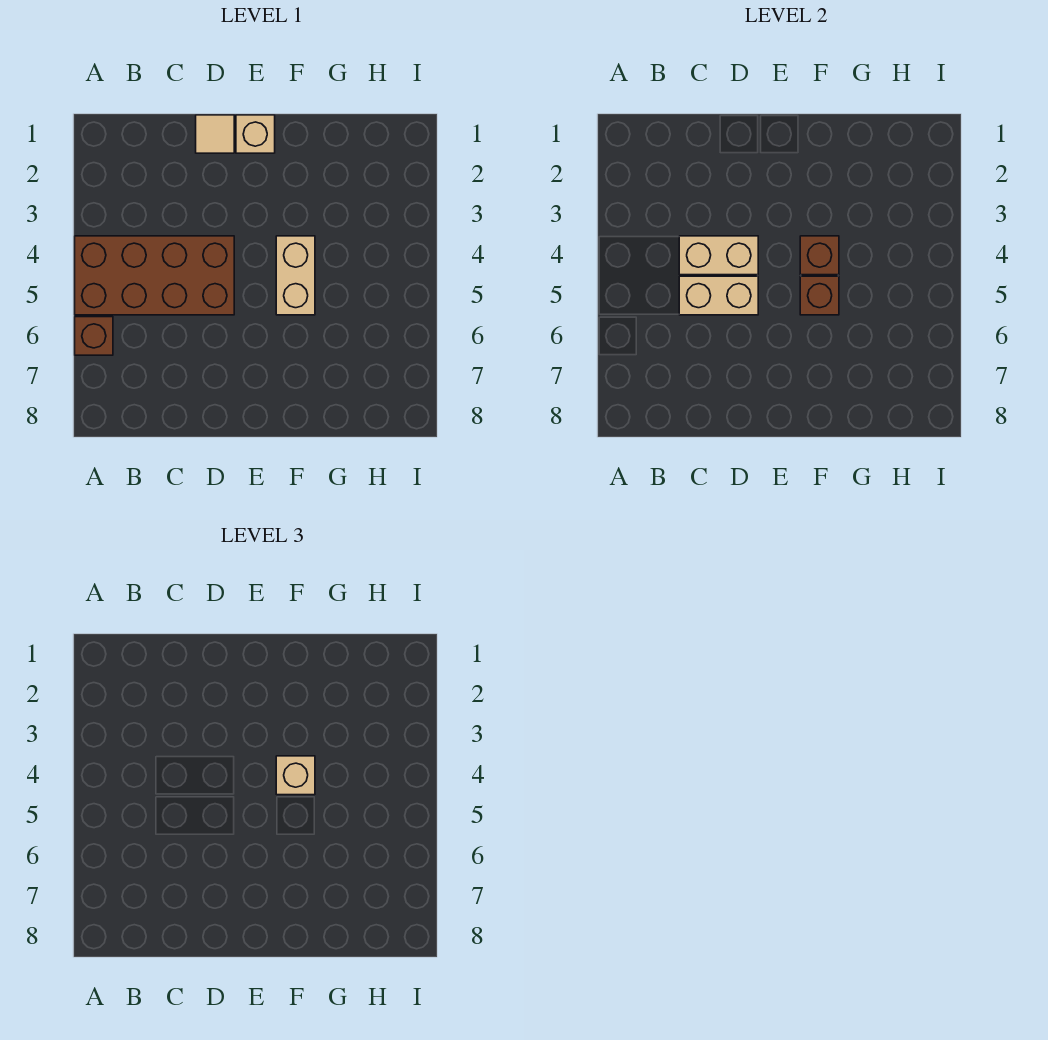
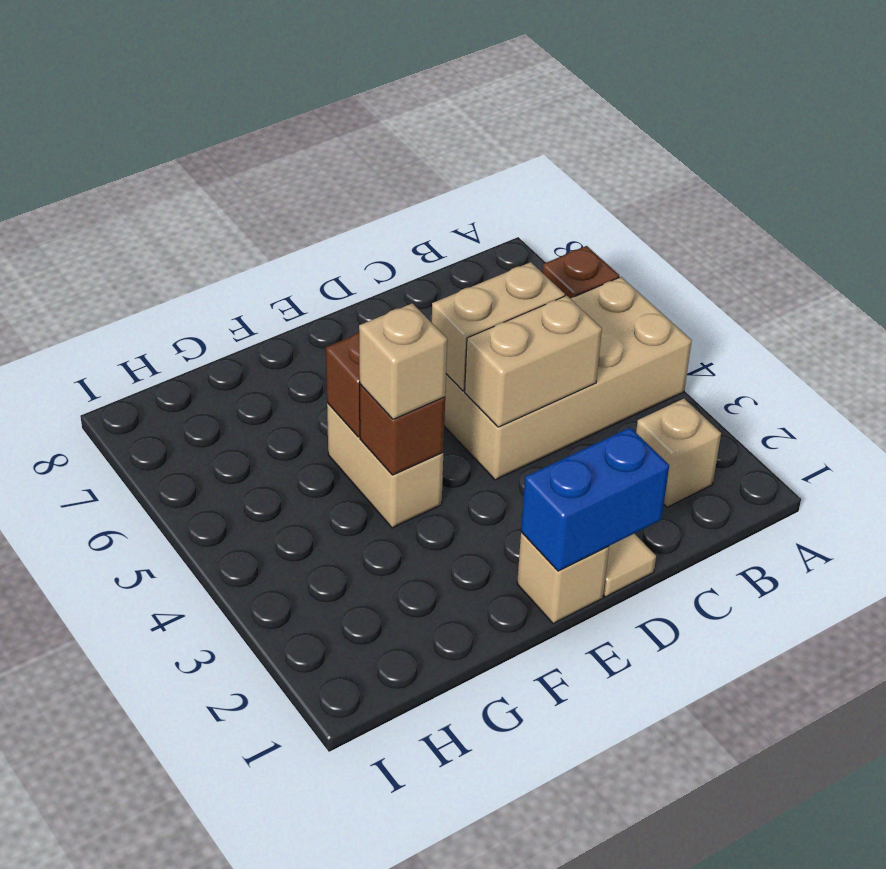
brown 2x4 brick [75,236,234,315] -> tan 2x4 brick [444,277,692,480]
none -> tan 1x1 brick [636,399,721,507]
none -> blue 1x2 brick [521,427,669,571]

